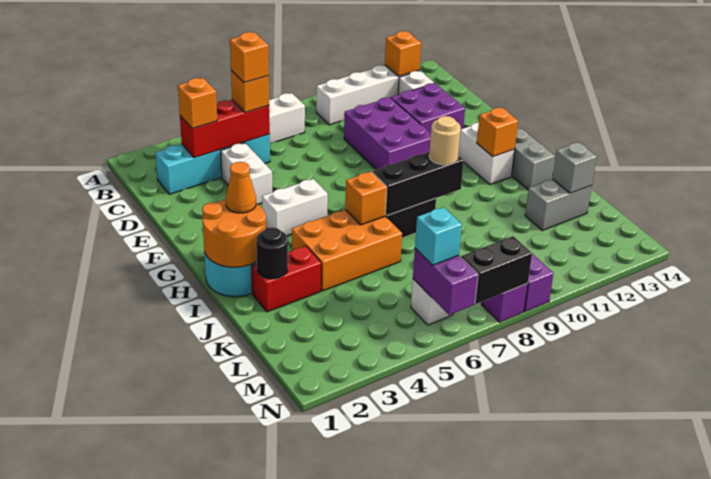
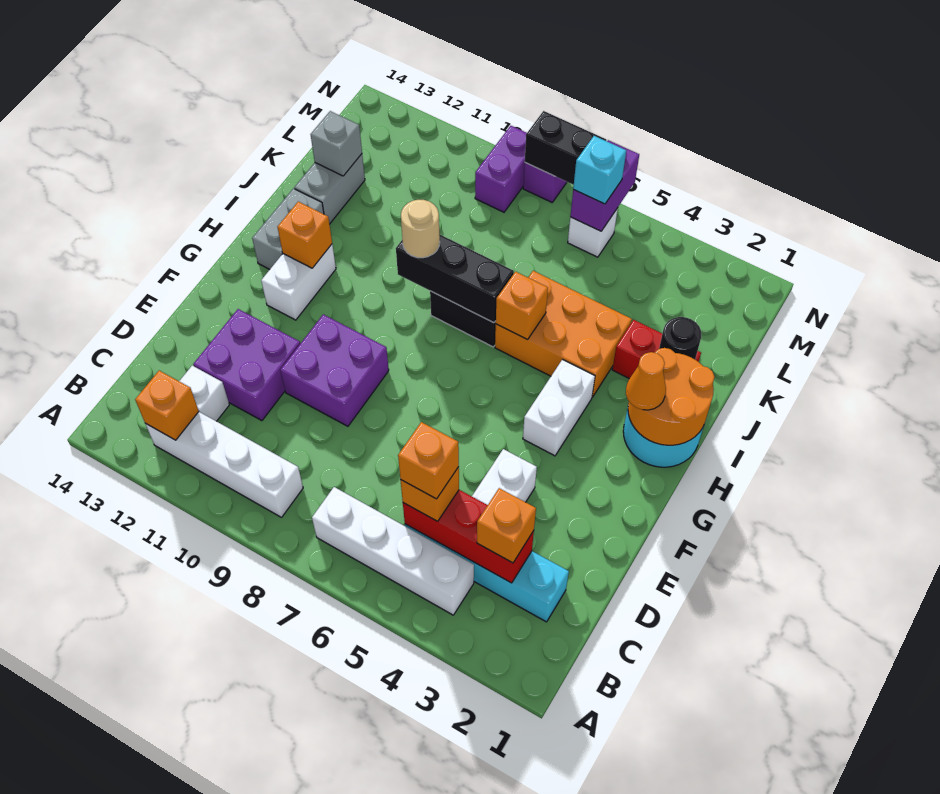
purple 2x3 brick [344,97,431,170] -> purple 2x2 brick [280,314,389,426]
white 1x2 brick [262,179,328,236] -> white 1x2 brick turned to [523,360,595,456]
grey 1x2 brick [525,179,592,231] -> grey 1x2 brick turned to [294,154,365,224]

